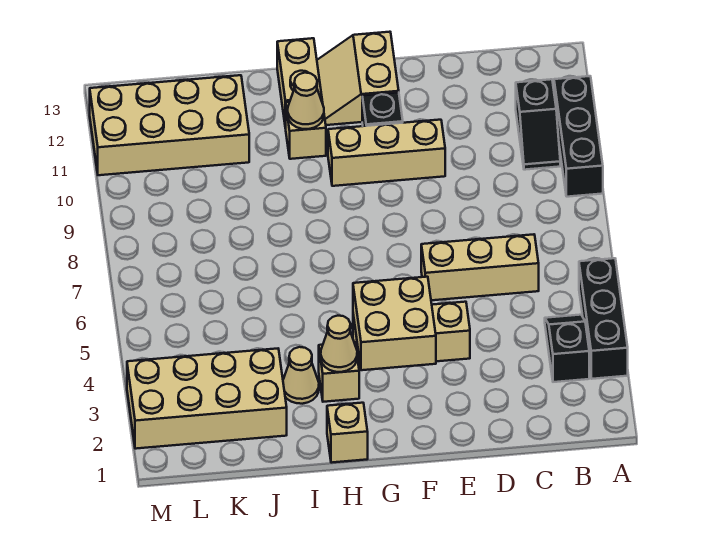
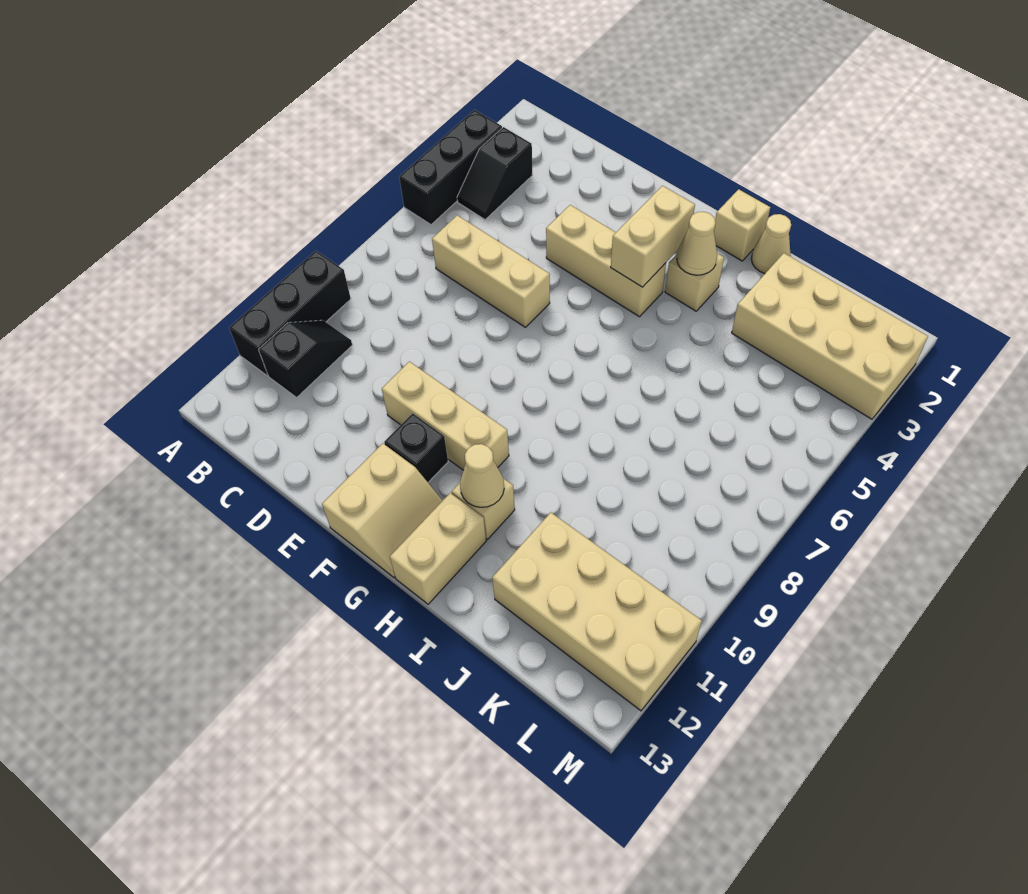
tan 2x2 brick [353,277,436,370] -> tan 1x2 brick [611,186,695,287]
tan 1x1 cone [283,347,319,404] -> tan 1x1 cone moved to [751,214,791,274]

